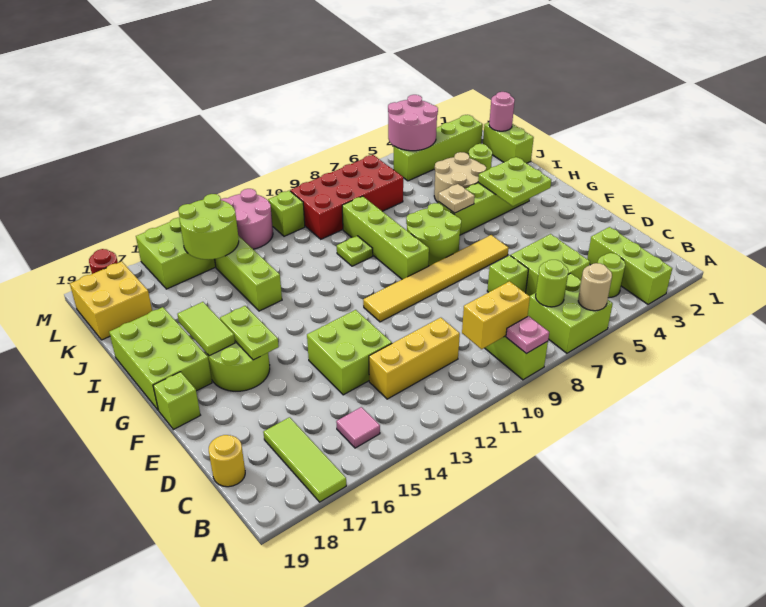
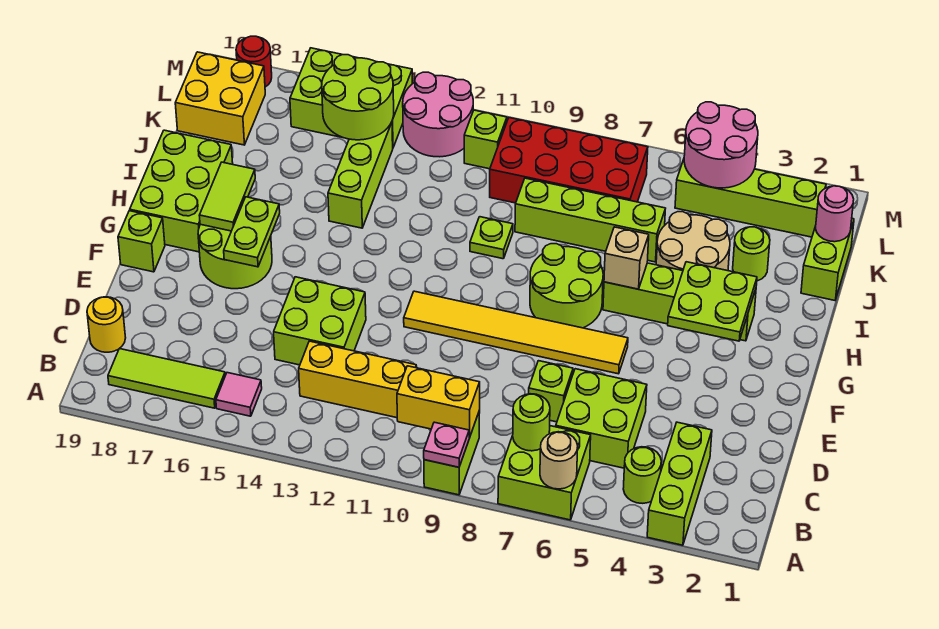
lime 1x3 tile [263,417,346,502] -> lime 1x3 tile turned to [108,349,225,408]
lime 1x4 brick [342,196,429,279] -> lime 1x4 brick turned to [515,178,666,262]
tan 1x1 plate [438,184,475,213] -> tan 1x1 brick [604,227,649,289]

